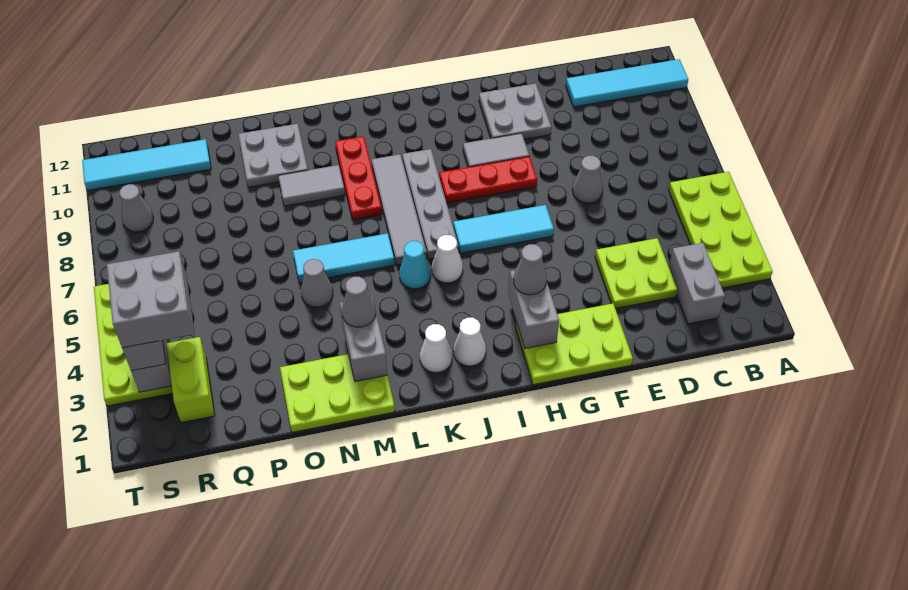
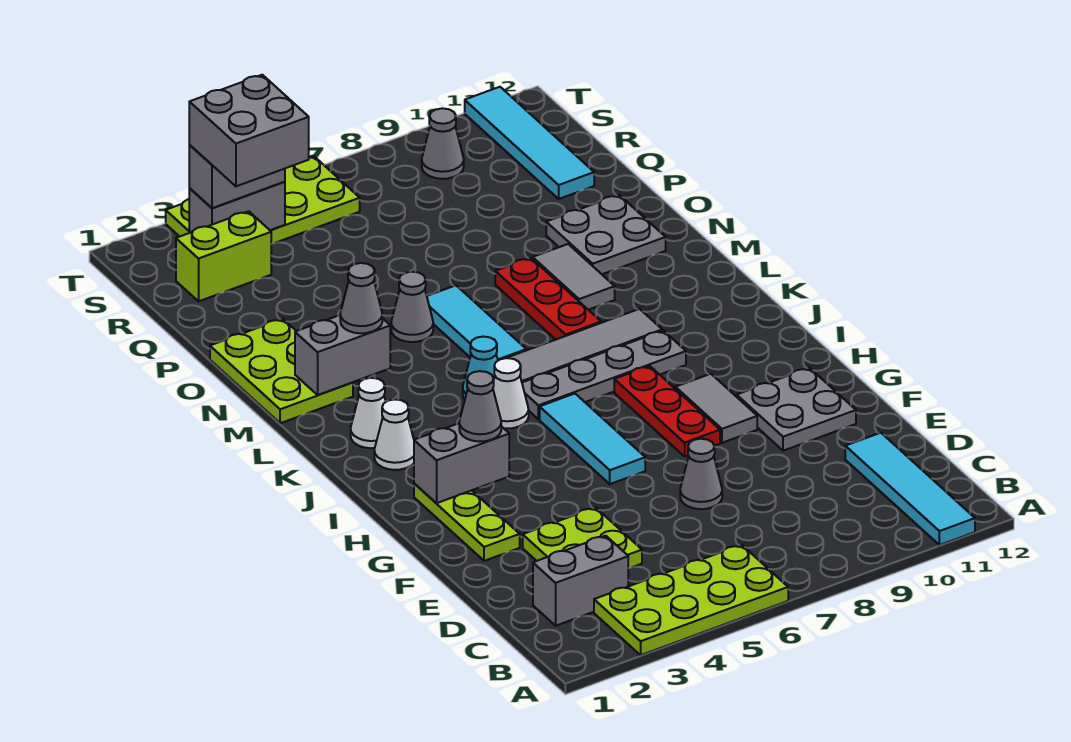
lime 2x3 plate [516,304,633,385] -> lime 1x3 plate [414,483,520,561]
red 1x3 plate [335,136,382,220] -> red 1x3 plate turned to [495,258,601,340]

